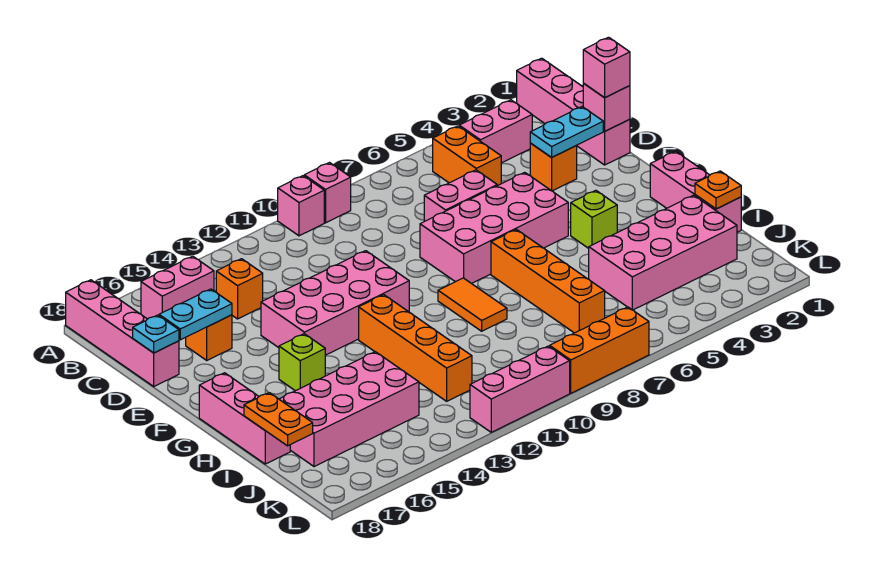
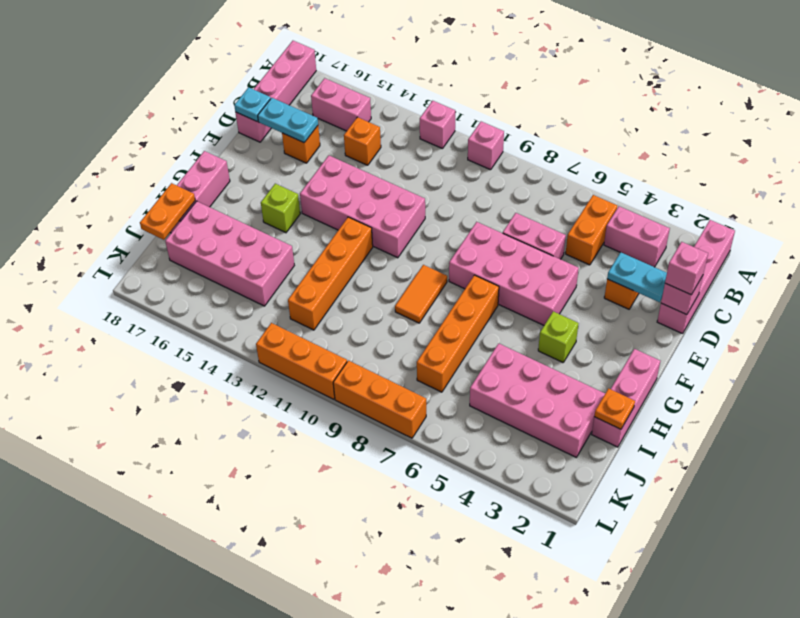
pink 1x1 brick [304,163,351,223] -> pink 1x1 brick moved to [420,101,455,149]
pink 1x3 brick [470,346,570,432] -> orange 1x3 brick [256,323,347,399]

